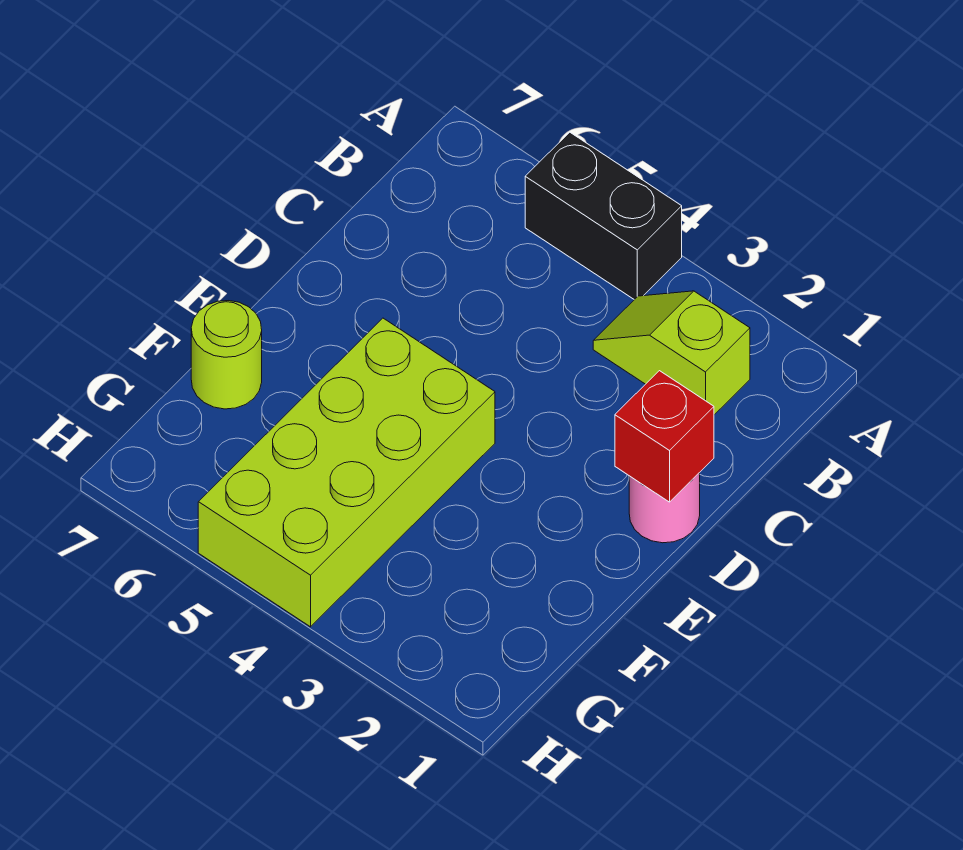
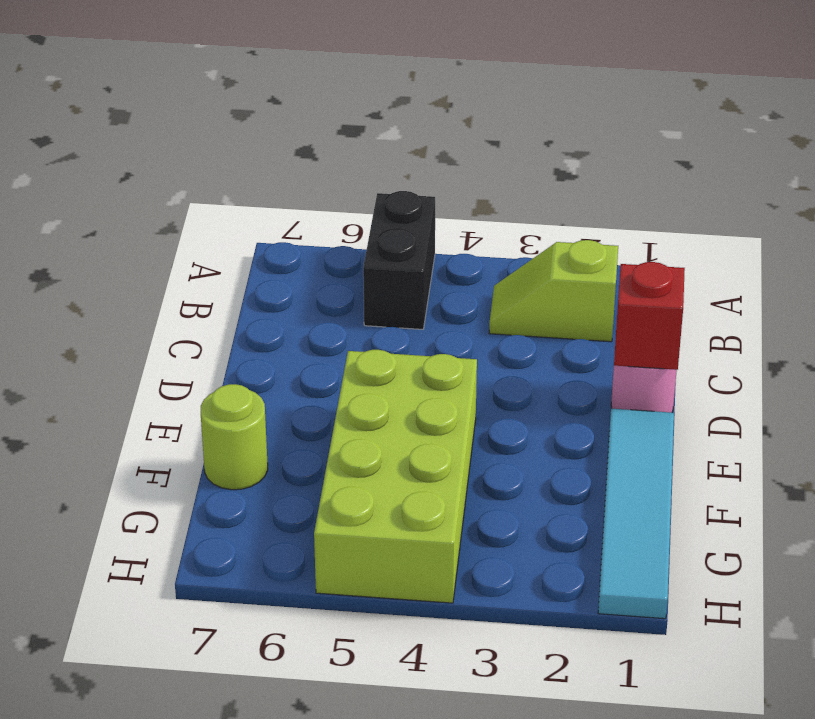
black 1x2 brick [525,132,682,300] -> black 1x2 brick turned to [363,191,435,329]
none -> cyan 1x4 tile [598,408,674,619]

